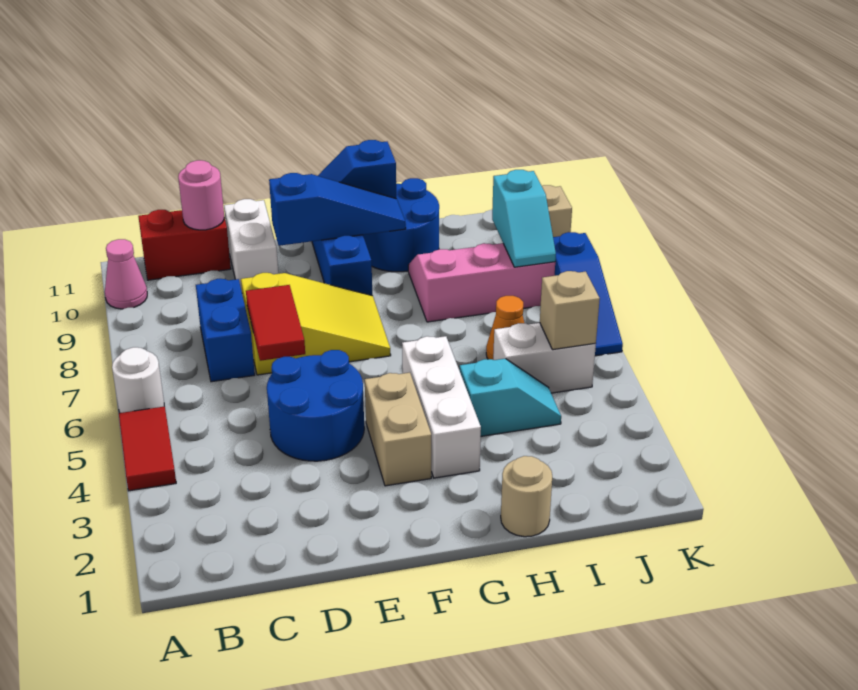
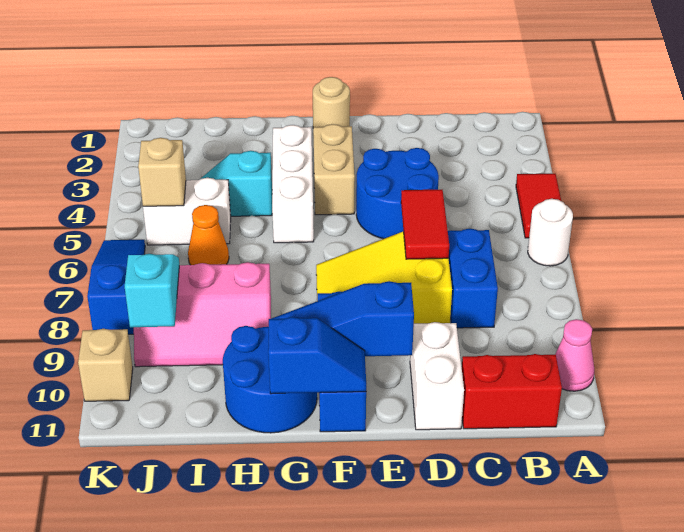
pink 1x1 round brick [178,160,224,230] -> none
tan 1x1 round brick [501,456,552,537] -> tan 1x1 round brick moved to [313,77,350,127]

